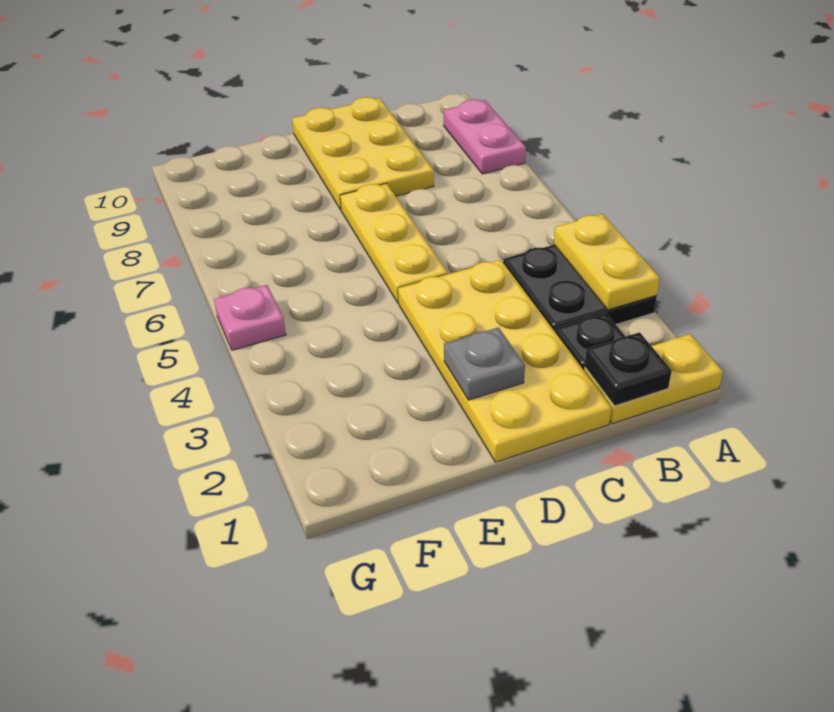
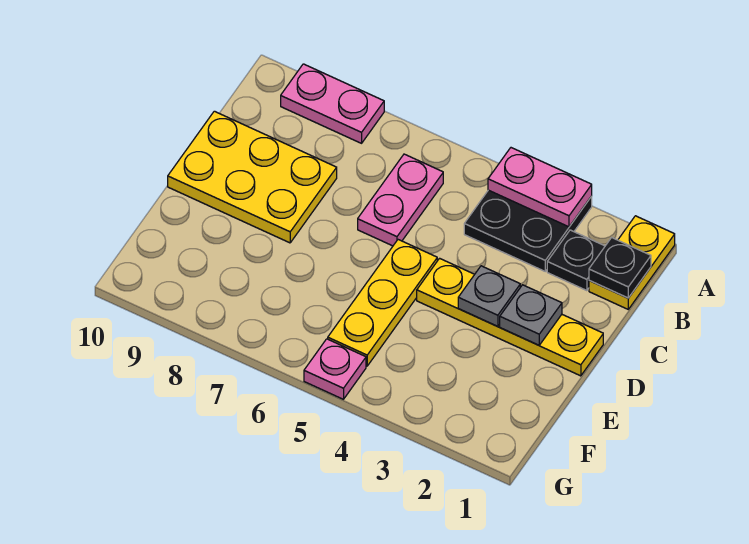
yellow 1x2 plate [554,214,660,310] -> pink 1x2 plate [488,148,592,227]
none -> pink 1x2 plate [358,154,443,246]
yellow 2x4 plate [398,260,611,462] -> yellow 1x4 plate [417,258,603,376]
none -> grey 1x1 plate [458,266,520,327]
yellow 1x3 plate [340,183,448,303] -> yellow 1x3 plate turned to [328,240,437,366]

